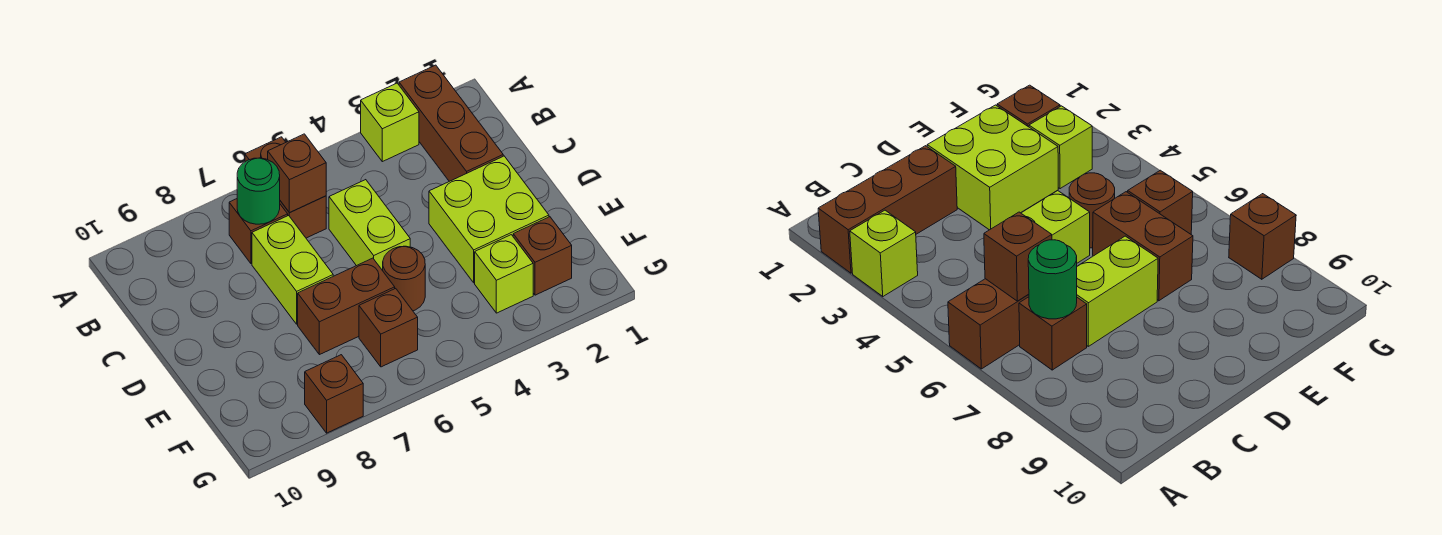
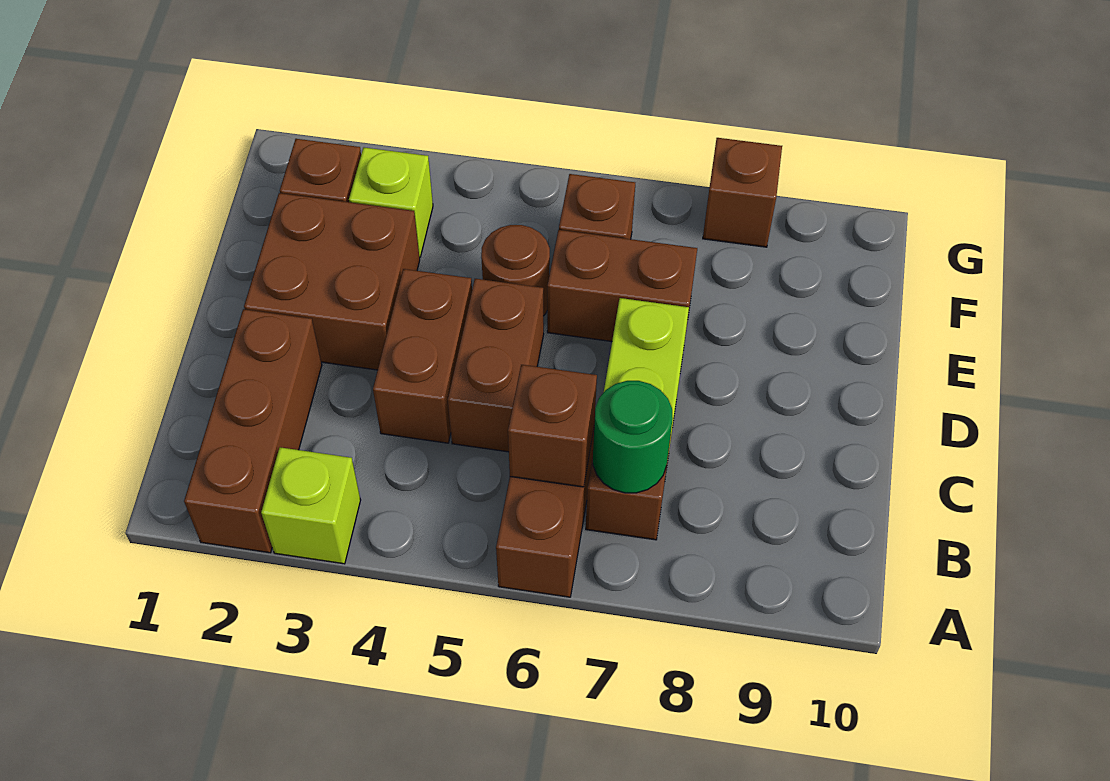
none -> brown 1x2 brick [373,269,472,443]
lime 1x2 brick [329,180,410,271] -> brown 1x2 brick [448,279,544,452]
lime 2x2 brick [429,156,549,283] -> brown 2x2 brick [244,193,420,370]

